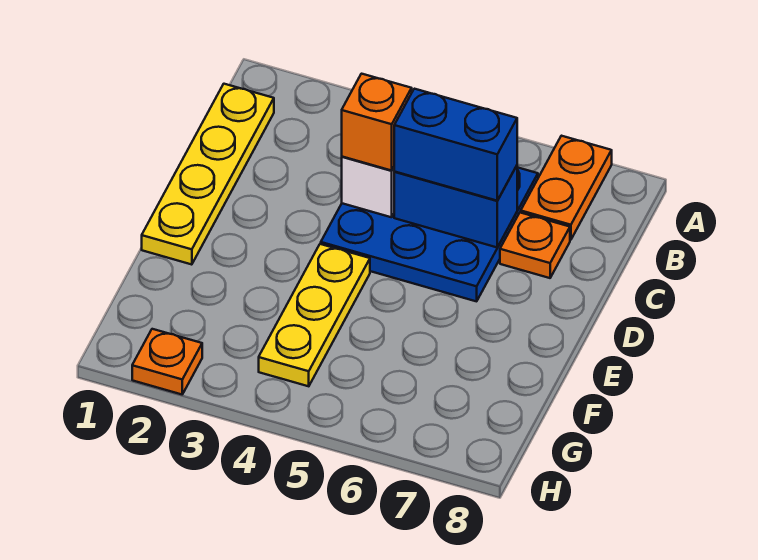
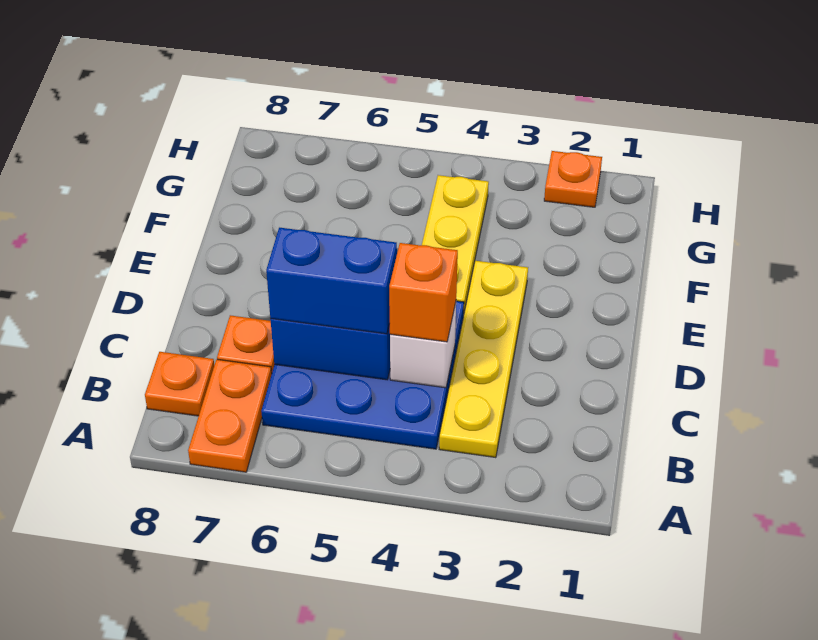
yellow 1x4 plate [142,84,274,265] -> yellow 1x4 plate moved to [439,261,528,458]
none -> orange 1x1 plate [145,352,214,416]

